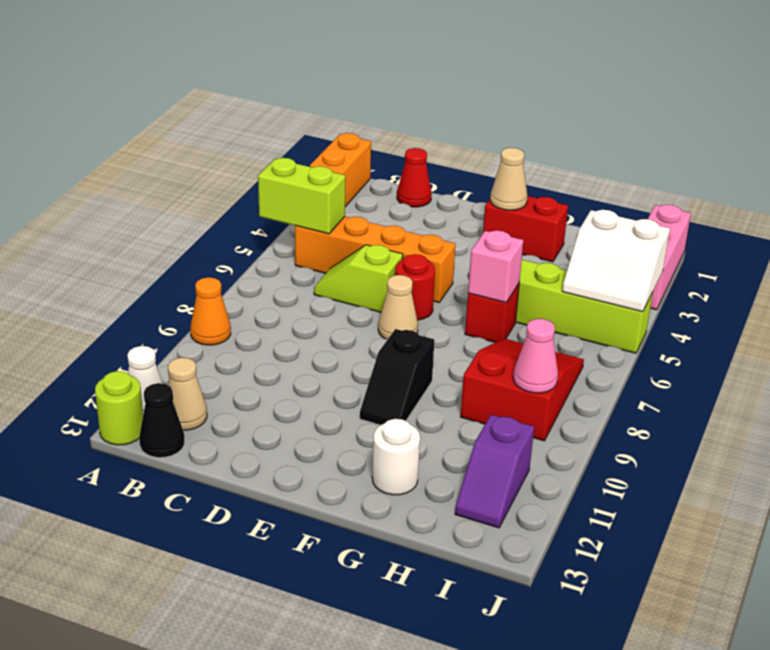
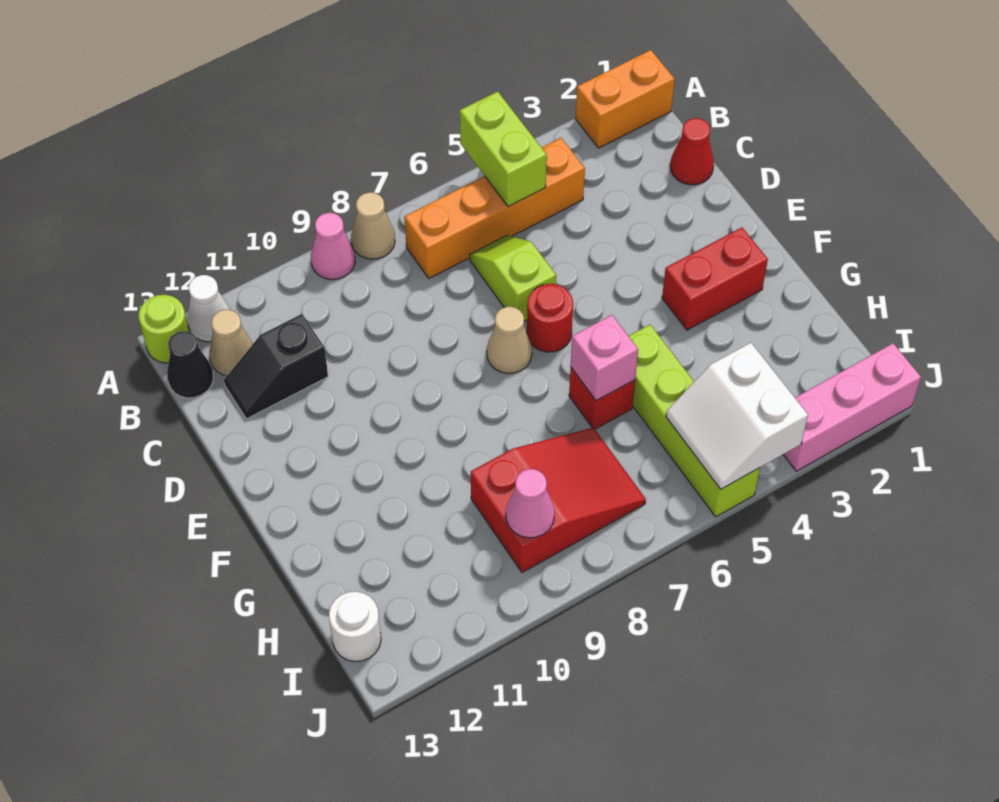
orange 1x1 cone [190,277,231,345] -> pink 1x1 cone [311,213,355,280]
orange 1x4 brick [295,217,455,302] -> orange 1x4 brick turned to [404,138,585,278]
red 1x2 brick [483,196,568,262] -> red 1x2 brick turned to [662,228,768,330]
tan 1x1 cone [490,148,527,210] -> tan 1x1 cone moved to [351,192,395,259]
black 1x2 slope [360,329,434,425] -> black 1x2 slope moved to [224,314,328,419]
white 1x1 round brick [372,419,420,495] -> white 1x1 round brick moved to [329,592,381,662]
purple 1x2 slope [455,415,534,528] -> none

